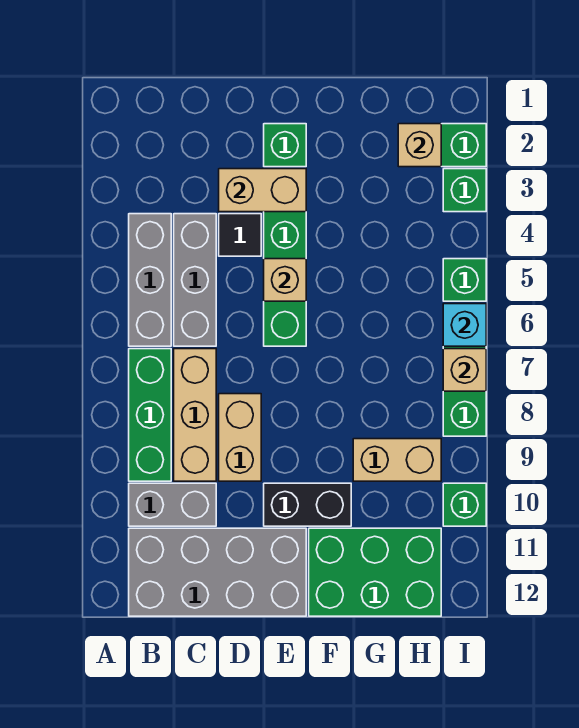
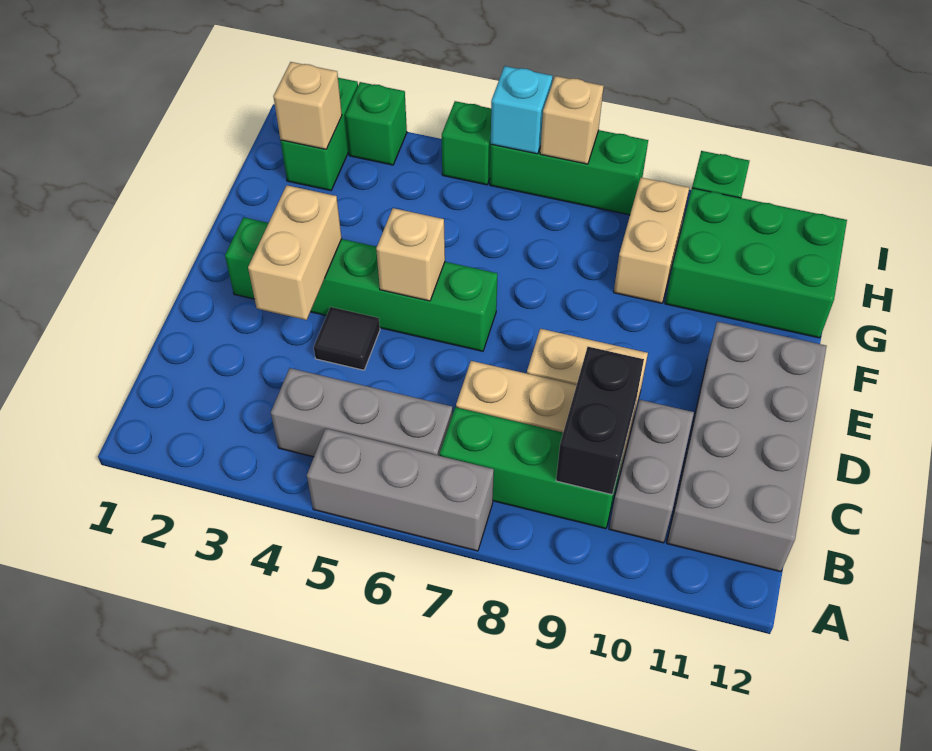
grey 1x3 brick [174,214,216,346] -> grey 1x3 brick moved to [307,428,494,551]
black 1x2 brick [264,483,351,526] -> black 1x2 brick moved to [556,347,644,495]
green 2x3 brick [309,528,441,616] -> green 2x3 brick turned to [665,188,847,338]

